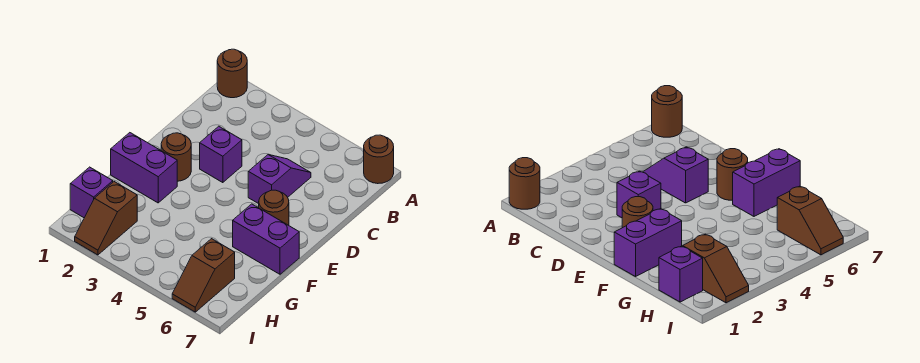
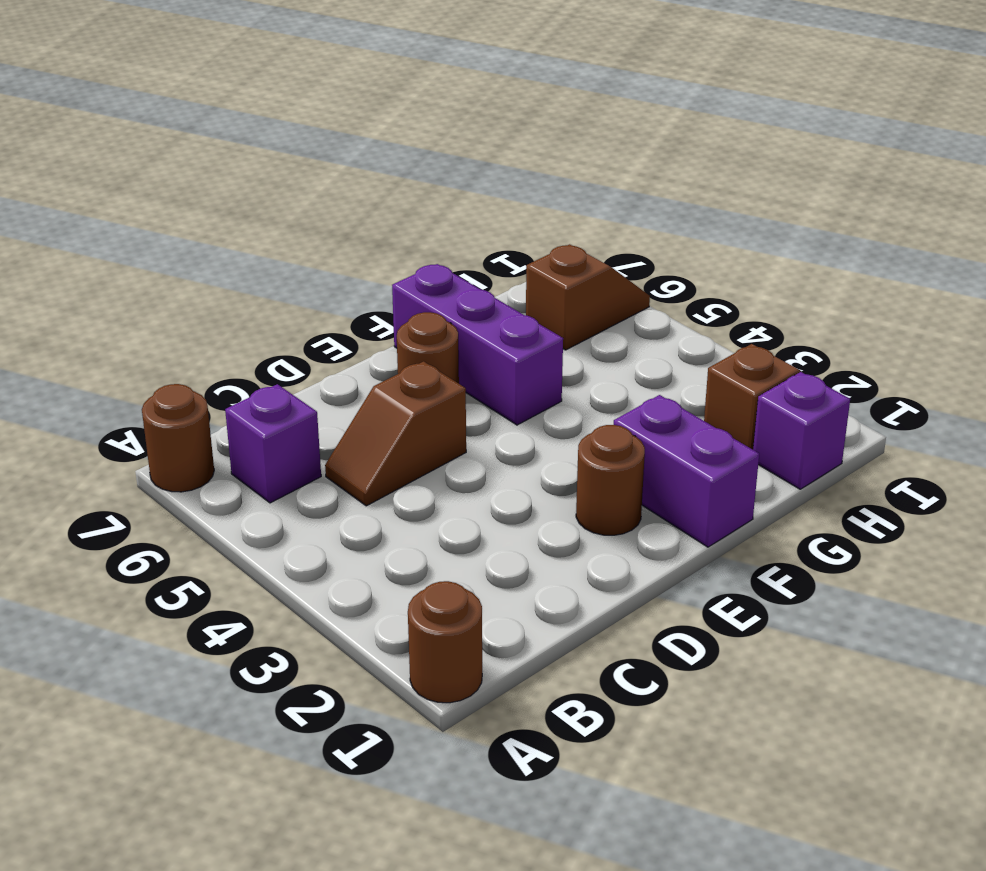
purple 1x2 slope [248,155,311,204] -> brown 1x2 slope [325,361,466,506]
purple 1x1 brick [200,126,242,183] -> purple 1x1 brick moved to [225,384,321,503]
purple 1x2 brick [233,204,299,274] -> purple 1x3 brick [392,264,563,425]

